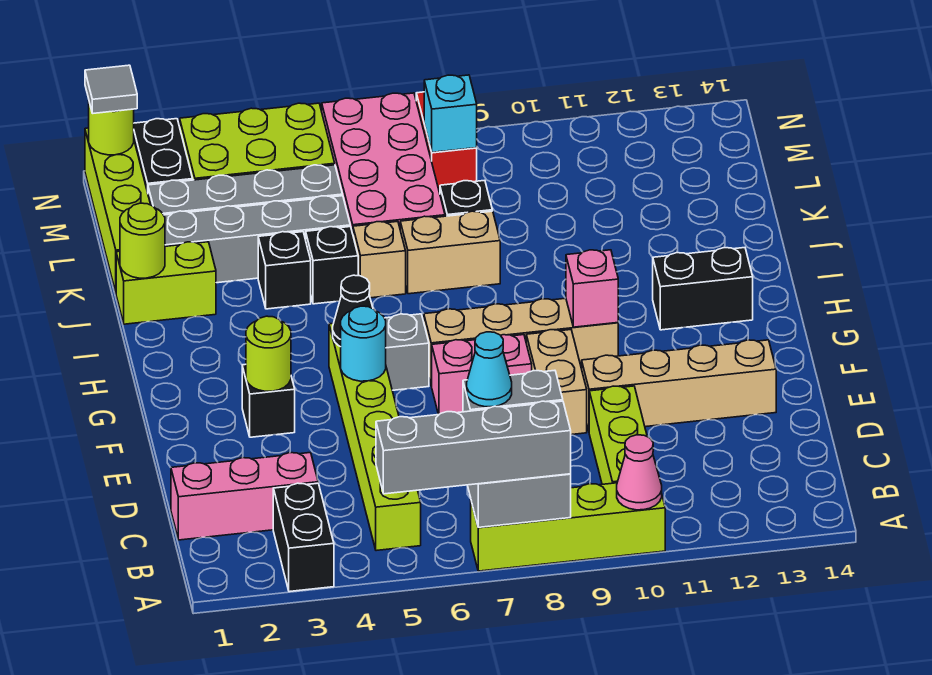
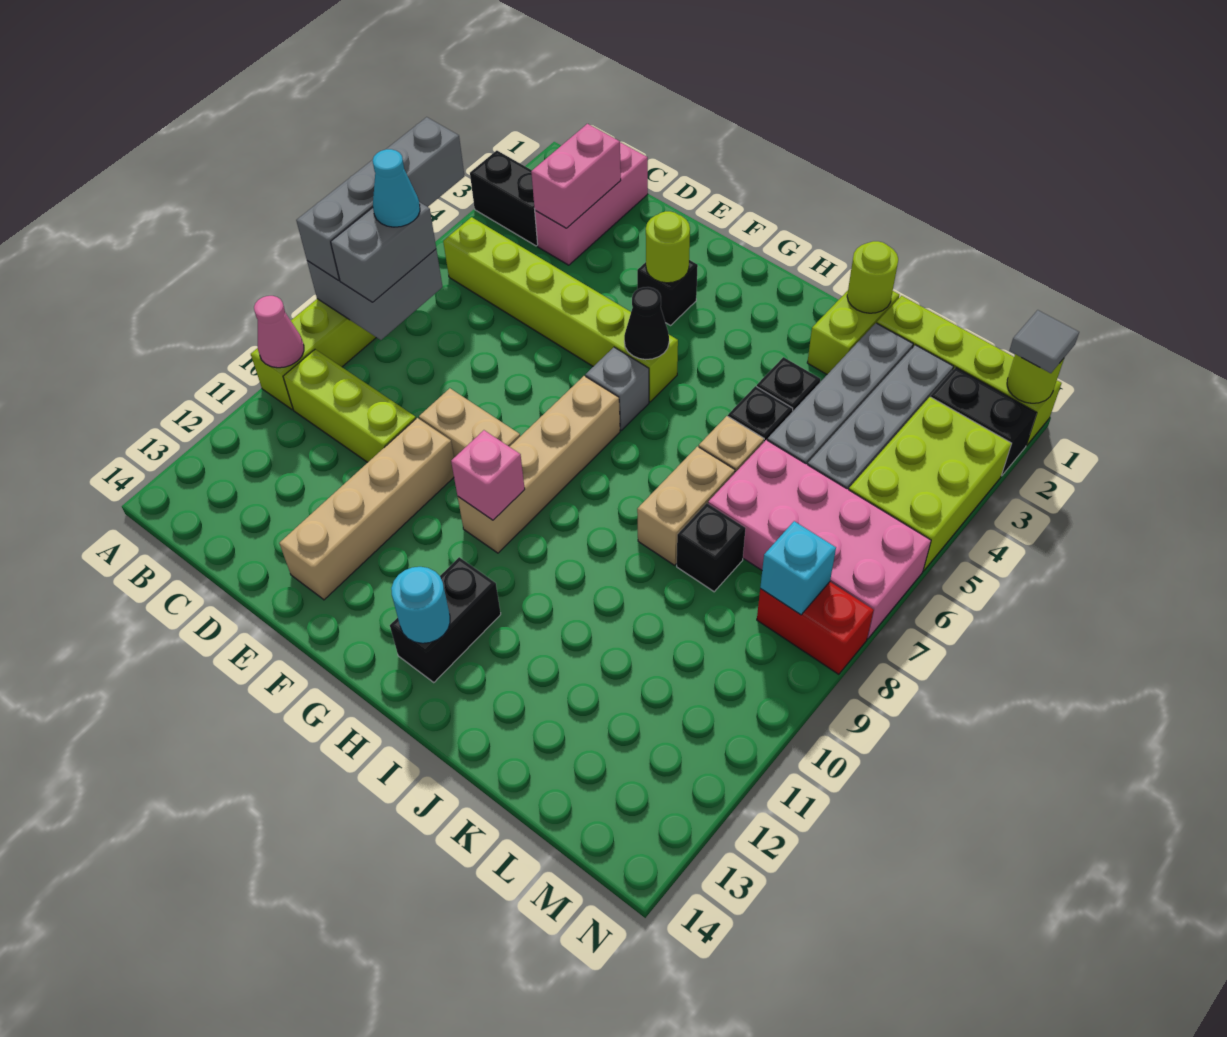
cyan 1x1 round brick [341,306,386,381] -> cyan 1x1 round brick moved to [391,567,450,643]
pink 1x2 brick [432,335,532,415] -> pink 1x2 brick moved to [531,124,621,228]

